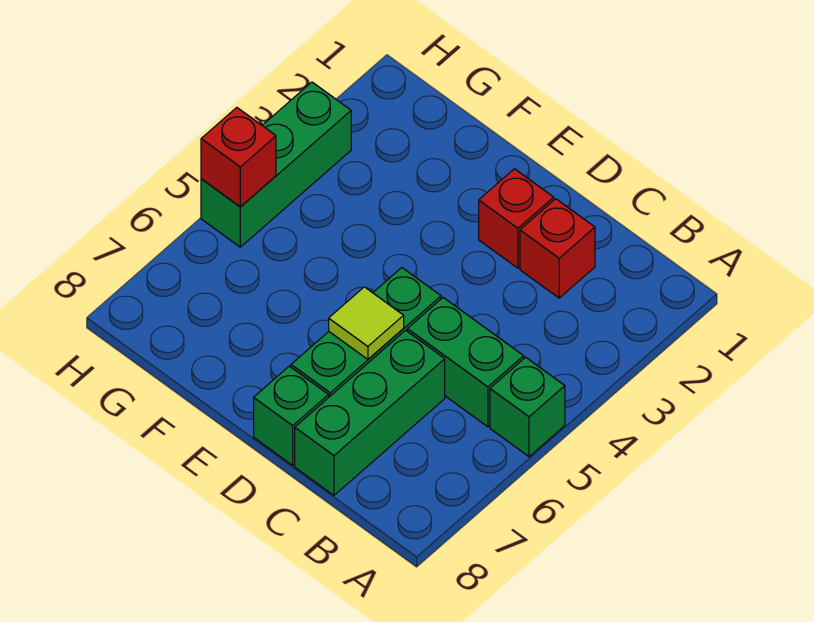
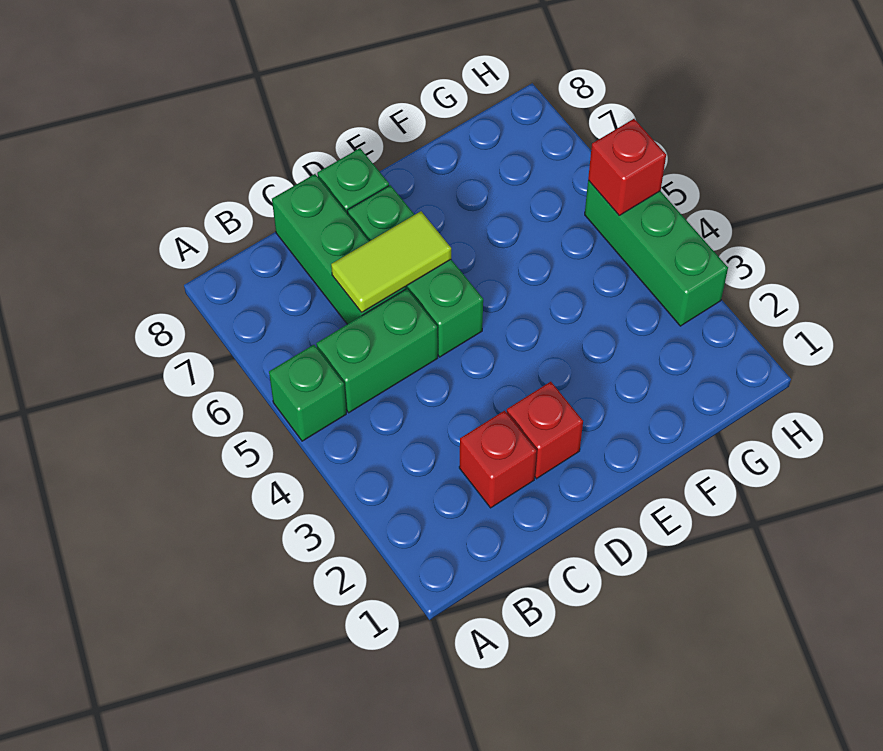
lime 1x1 tile [329,287,404,359] -> lime 1x2 tile [331,211,451,312]

